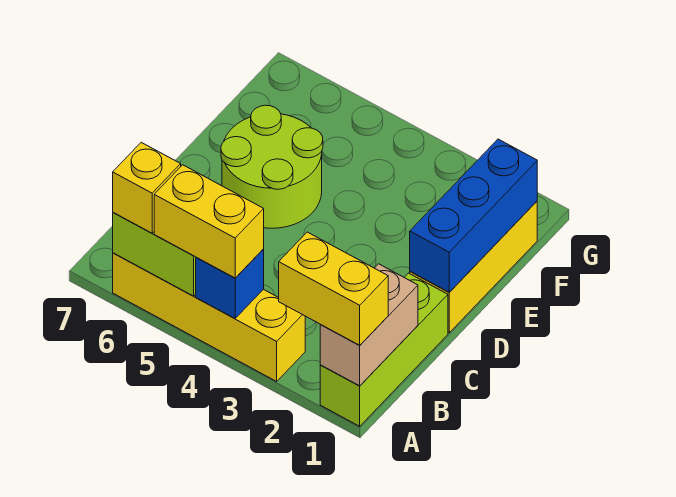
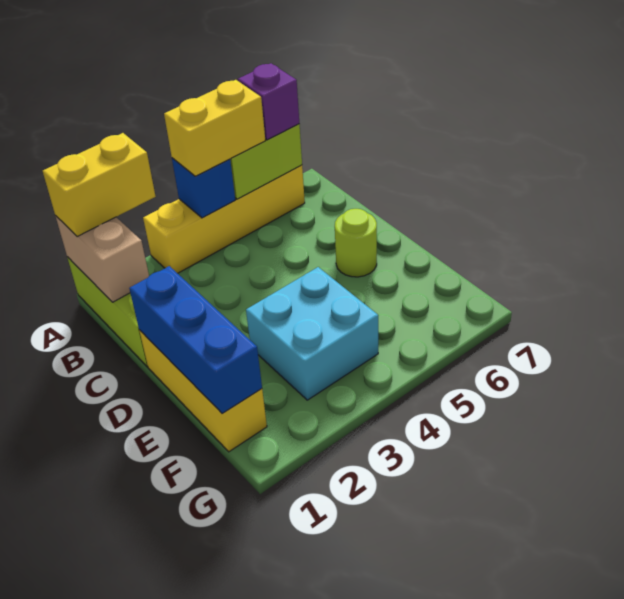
yellow 1x1 brick [113,142,181,233] -> purple 1x1 brick [238,63,299,140]
lime 2x2 round brick [221,105,323,228] -> lime 1x1 round brick [335,209,377,277]
none -> cyan 2x2 brick [246,267,378,400]

